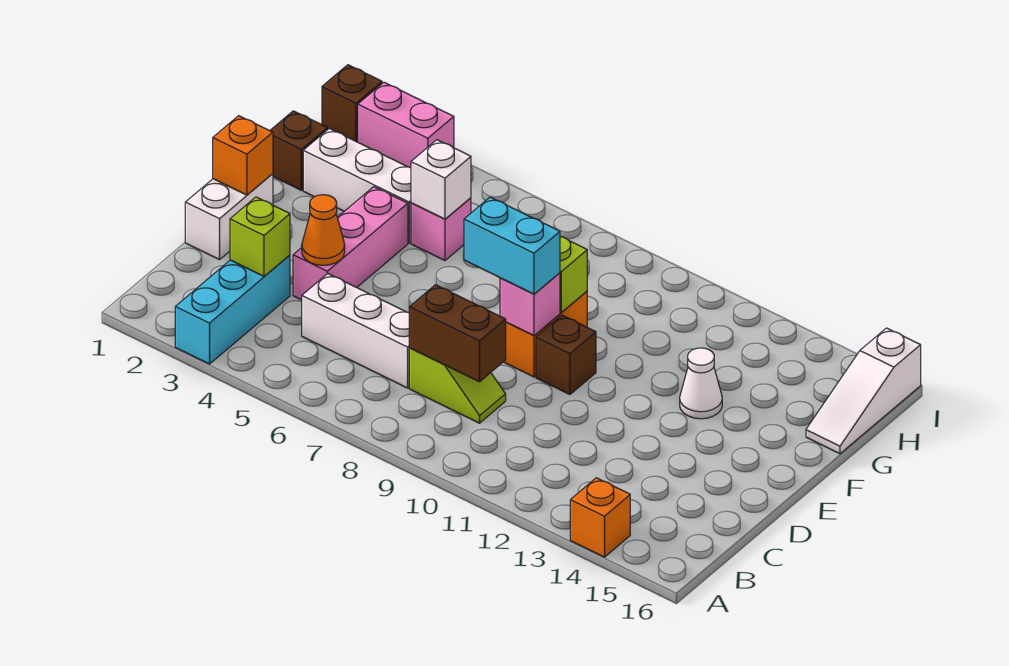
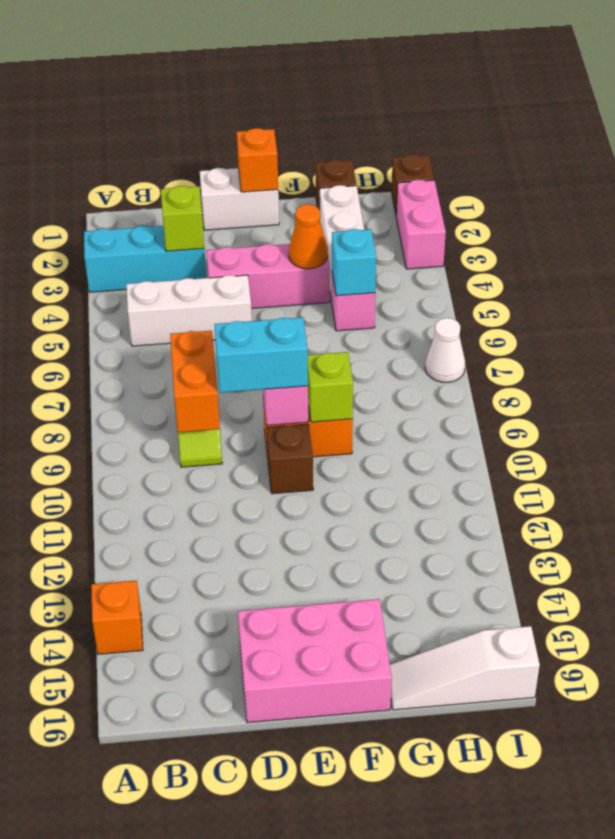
white 1x3 brick [302,274,409,388] -> white 1x3 brick turned to [126,275,252,346]
brown 1x2 brick [409,285,506,382] -> orange 1x2 brick [170,331,220,432]
orange 1x1 cone [301,195,345,265] -> orange 1x1 cone moved to [289,204,328,269]
none -> pink 2x3 brick [238,599,392,723]
cyan 1x2 brick [464,197,560,294] -> cyan 1x2 brick turned to [214,317,308,393]
white 1x1 cone [680,348,722,419] -> white 1x1 cone moved to [425,318,465,382]
white 1x1 brick [411,140,471,219] -> cyan 1x1 brick [332,229,376,296]

